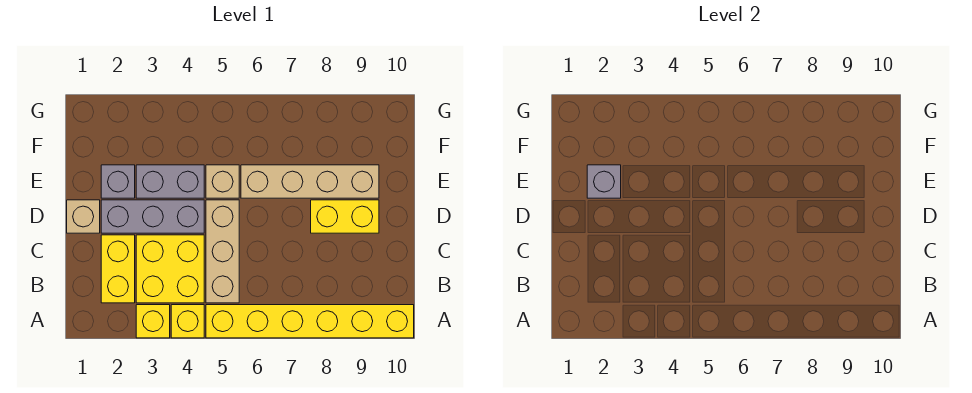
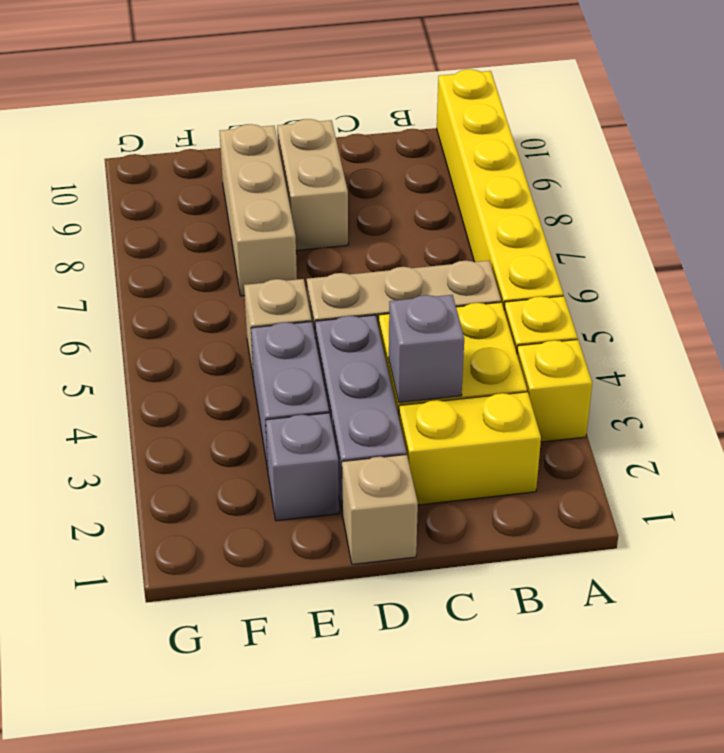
yellow 1x2 brick [311,200,379,233] -> tan 1x2 brick [277,119,348,250]
grey 1x1 brick [587,165,621,198] -> grey 1x1 brick moved to [389,295,464,403]
tan 1x4 brick [241,165,379,198] -> tan 1x3 brick [220,124,297,296]

